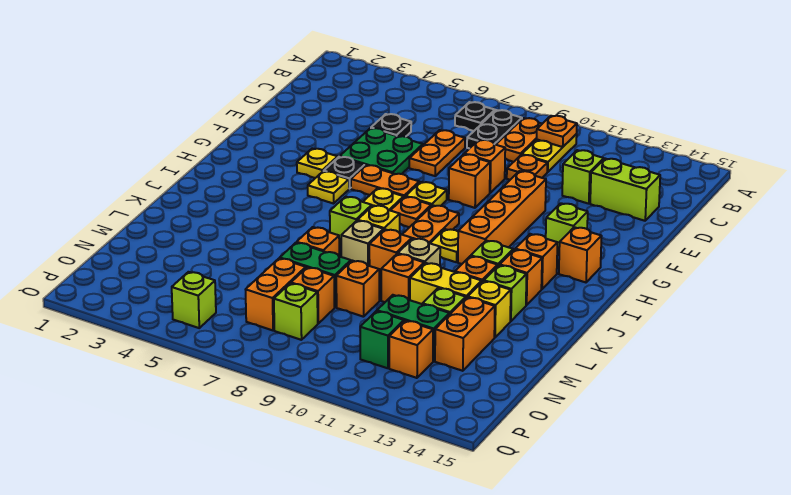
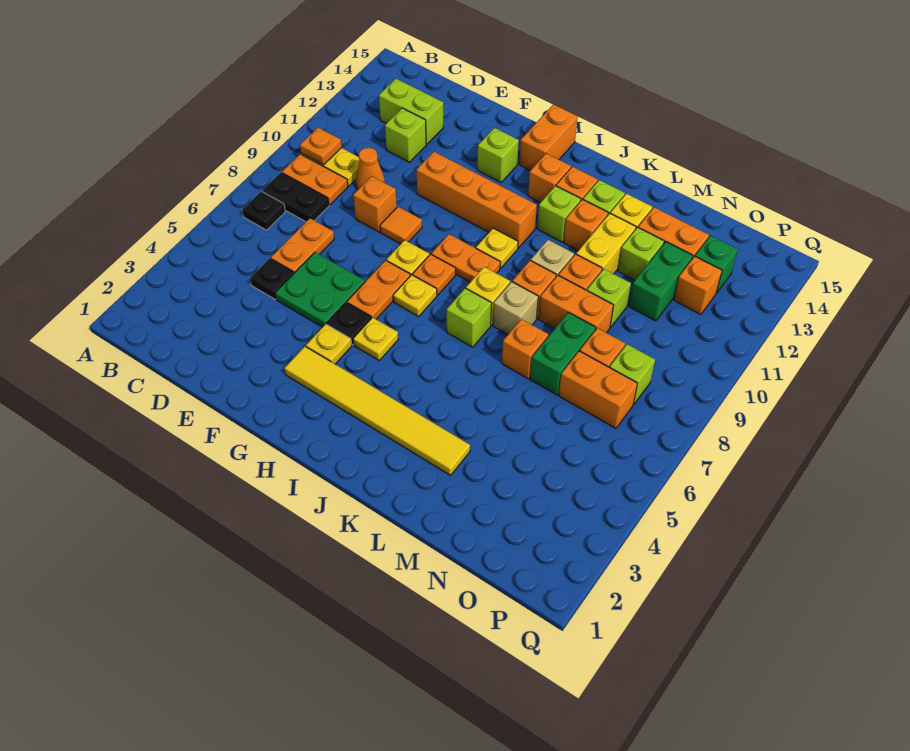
orange 1x2 plate [409,130,465,176] -> orange 1x2 plate turned to [271,218,334,273]
orange 1x1 plate [507,155,547,180] -> orange 1x1 cone [355,148,385,190]
lime 1x2 brick [590,159,660,221] -> lime 1x2 brick turned to [379,79,443,144]
orange 1x1 brick [449,154,490,208] -> orange 1x1 tile [380,207,422,244]
none -> yellow 1x6 tile [285,346,470,475]
orange 1x1 brick [559,227,602,282] -> orange 1x2 brick [519,105,578,170]
orange 1x1 brick [336,261,379,317] -> orange 1x2 brick [539,275,614,333]
green 1x1 brick [360,311,404,368] -> green 1x1 brick moved to [695,236,738,293]
lime 1x1 brick [172,272,216,328] -> lime 1x1 brick moved to [587,269,631,327]

